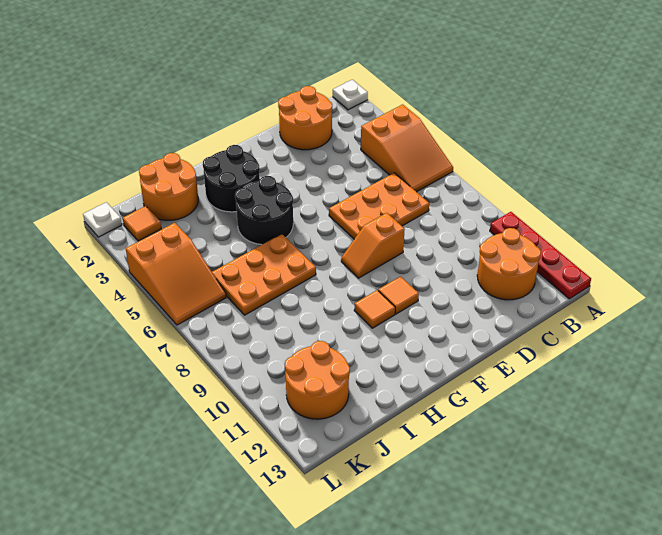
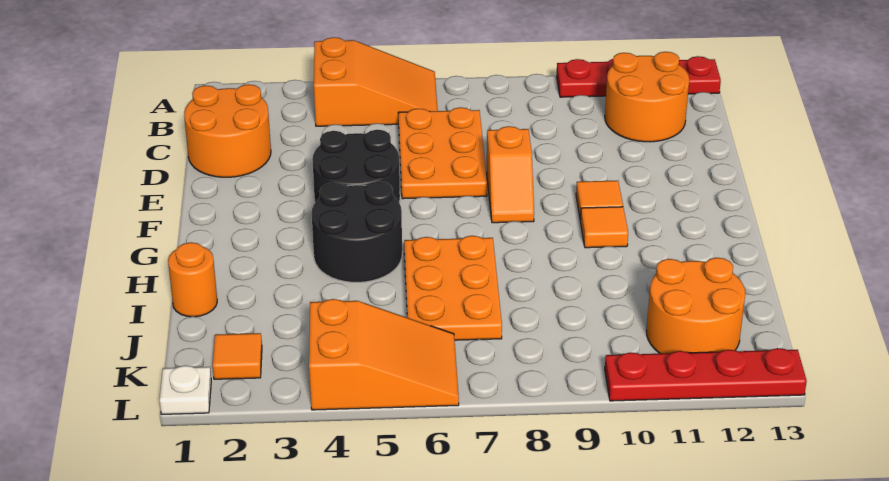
white 1x1 plate [333,80,368,110] -> none
black 2x2 round brick [203,145,260,212] -> black 2x2 round brick moved to [312,130,400,203]
orange 2x2 round brick [139,153,198,220] -> orange 1x1 round brick [168,242,217,317]
none -> red 1x4 plate [605,348,807,401]

